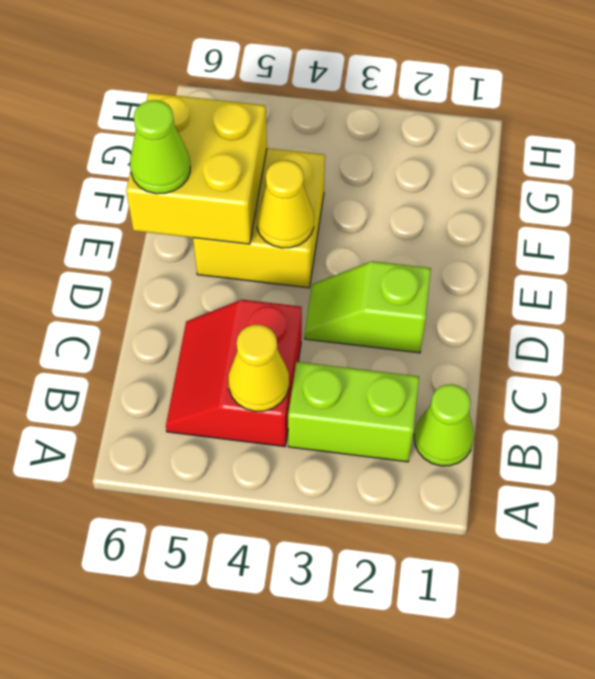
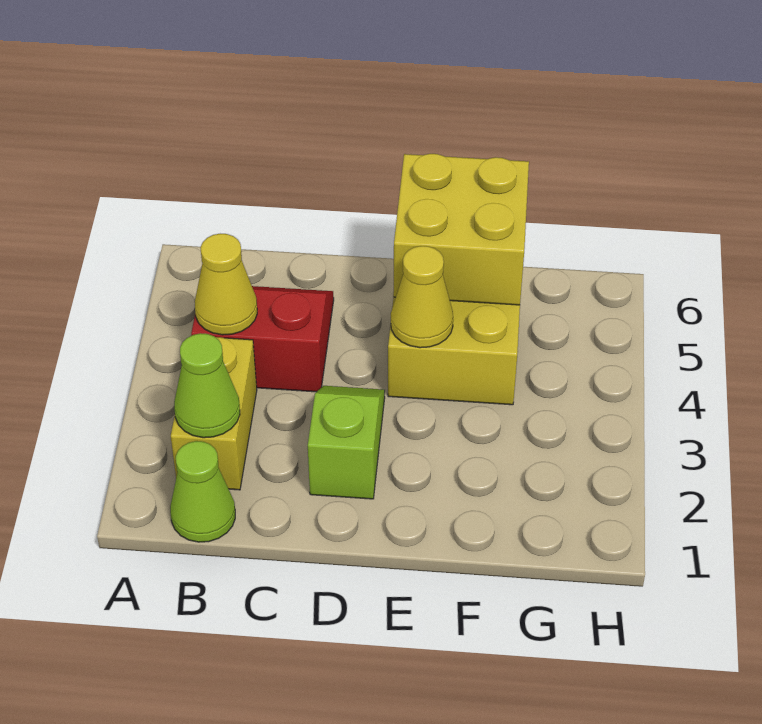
lime 1x2 brick [288,362,419,462] -> yellow 1x2 brick [171,337,257,490]
lime 1x1 cone [130,100,190,194] -> lime 1x1 cone moved to [174,333,240,438]

